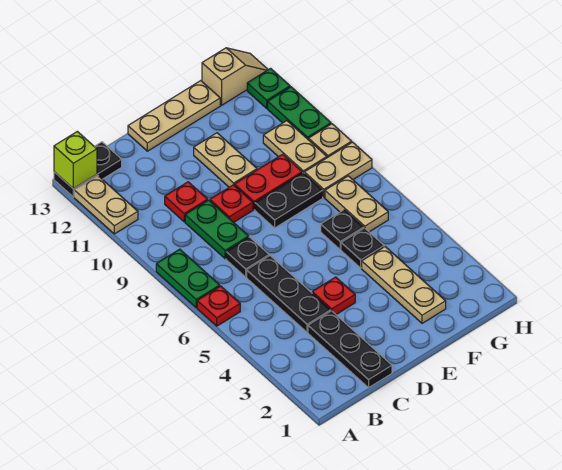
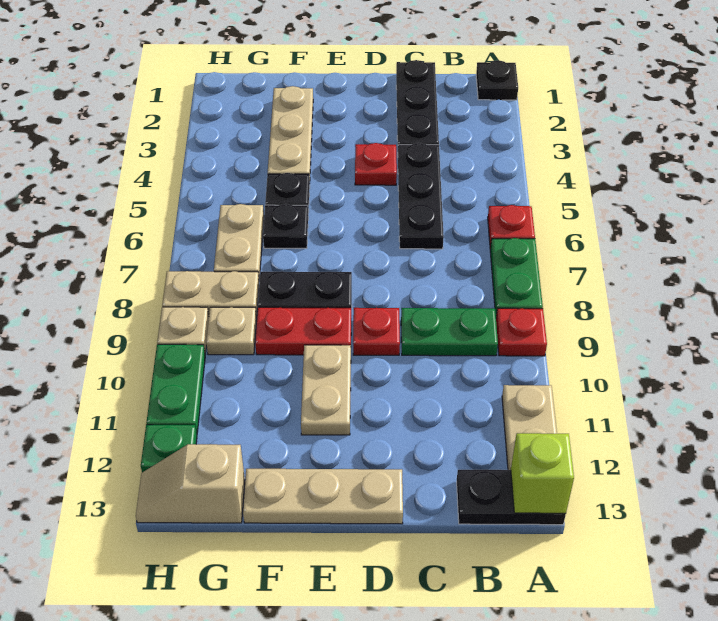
black 1x1 plate [226,237,269,277] -> black 1x1 plate moved to [476,60,518,100]
green 1x2 plate [185,200,249,259] -> green 1x2 plate turned to [401,308,498,356]
red 1x1 plate [165,182,208,222] -> red 1x1 plate moved to [496,308,547,356]
tan 1x2 plate [263,121,327,173] -> tan 1x1 plate [206,307,257,355]

